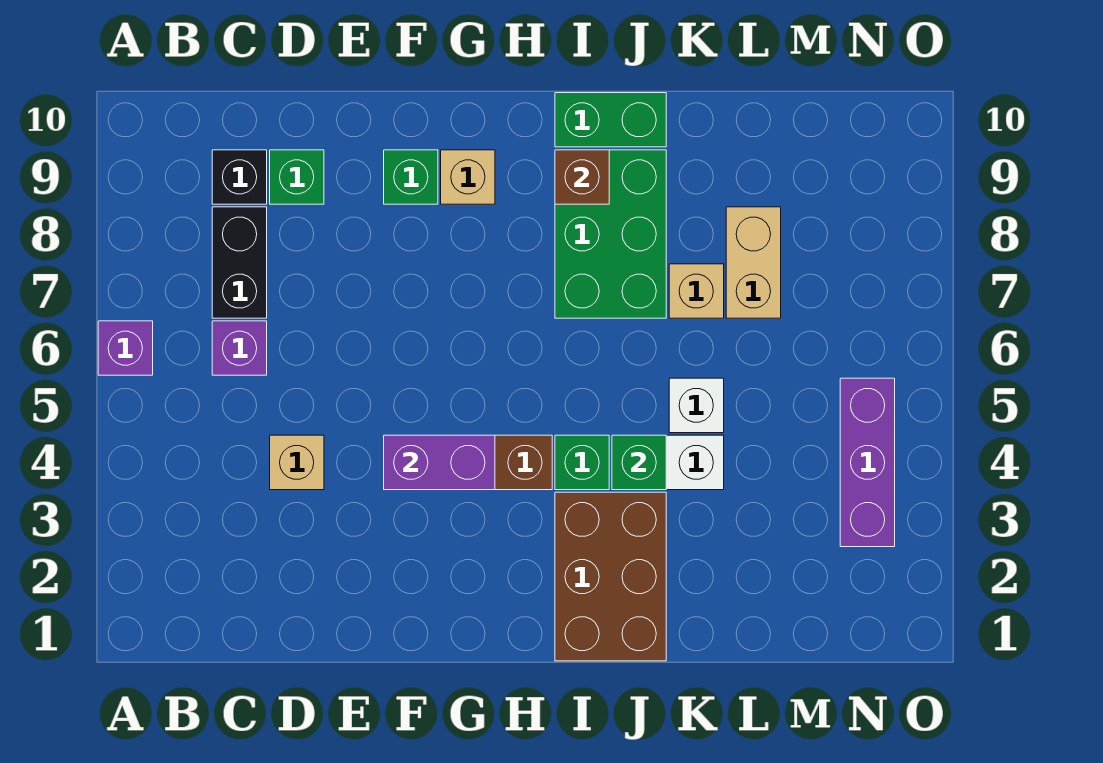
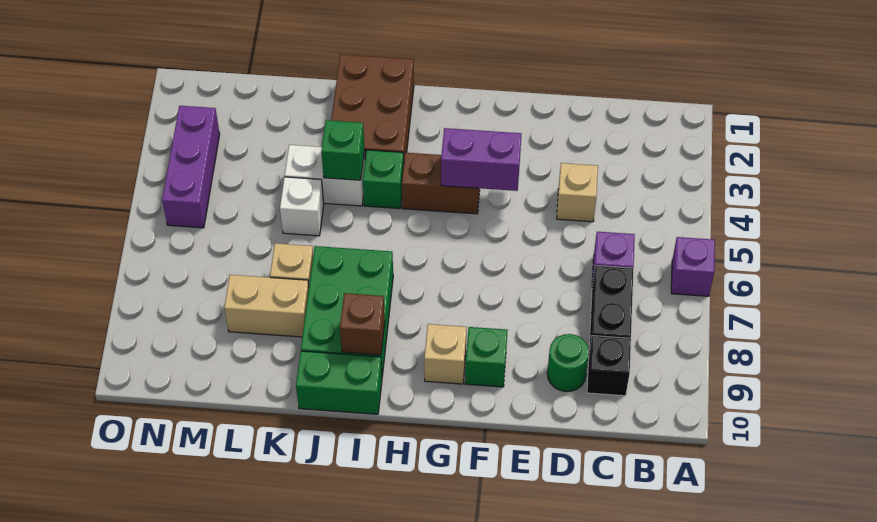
green 1x1 brick [270,150,324,204] -> green 1x1 round brick [547,334,589,391]
tan 1x2 brick [726,207,781,318] -> tan 1x2 brick turned to [224,275,309,337]

